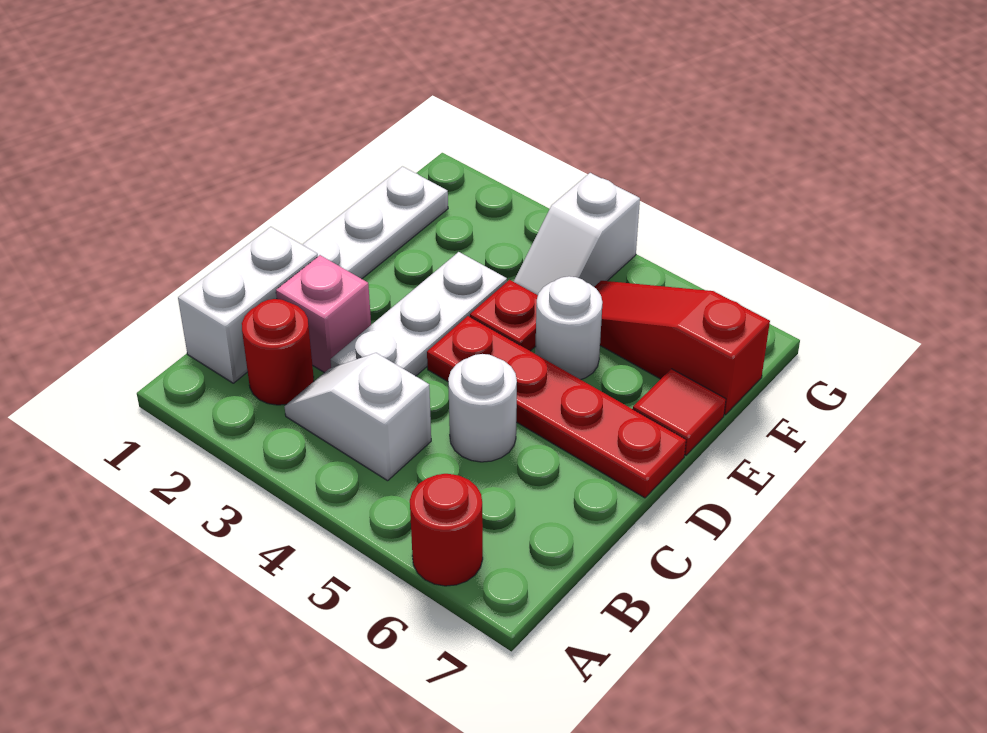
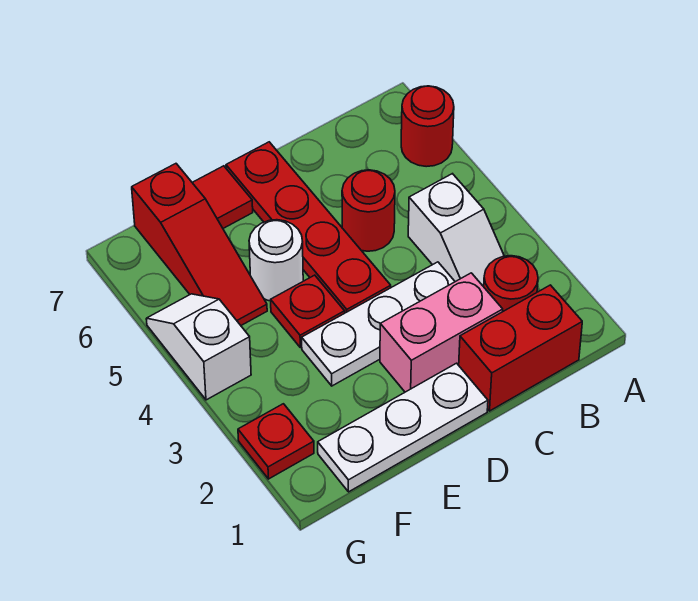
white 1x2 brick [178,227,318,383] -> red 1x2 brick [459,285,582,411]
pink 1x1 brick [276,255,371,373] -> pink 1x2 brick [380,273,503,392]
white 1x1 round brick [448,354,517,462] -> red 1x1 round brick [342,170,395,251]
white 1x2 slope [514,173,640,295] -> white 1x2 slope turned to [146,294,251,400]
none -> red 1x1 plate [238,404,314,479]

